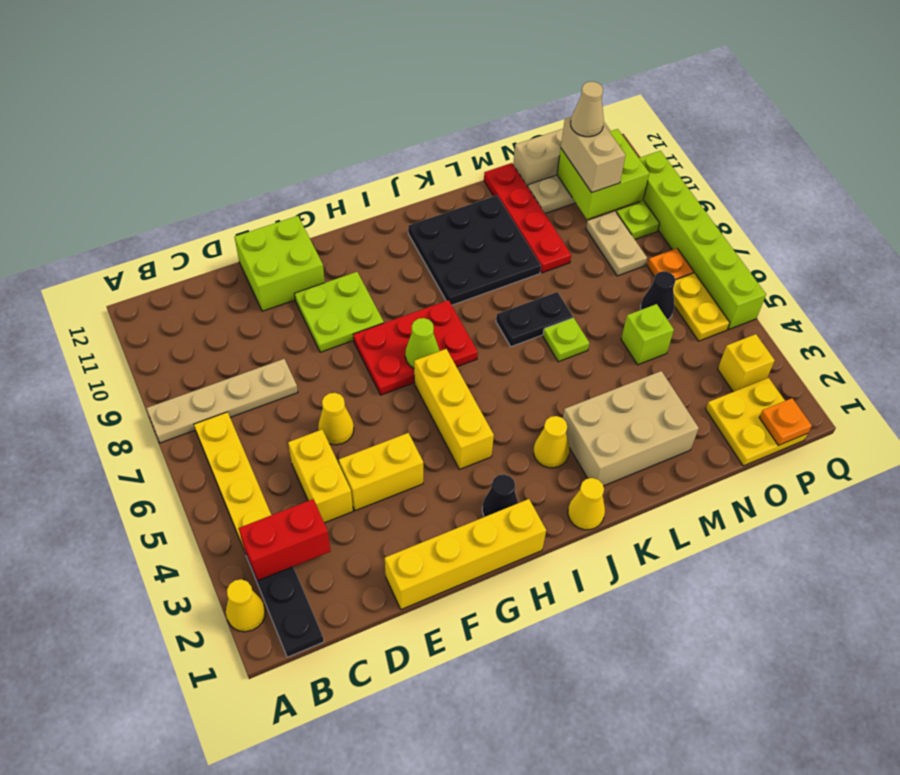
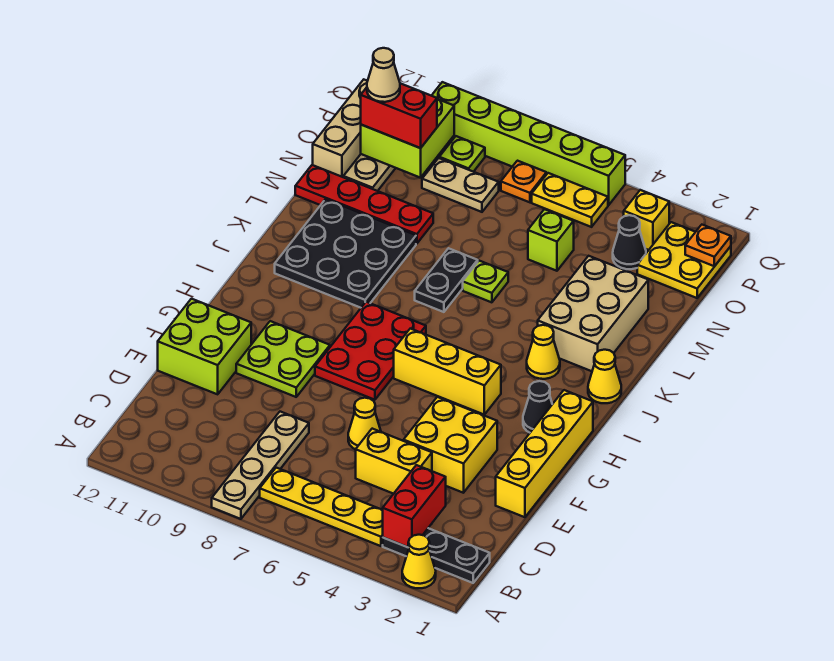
yellow 1x2 brick [339,433,423,511] -> yellow 2x2 brick [404,397,497,493]
lime 1x1 cone [405,318,440,368] -> none
black 1x1 cone [641,271,676,320] -> black 1x1 cone moved to [613,215,646,269]
tan 1x2 brick [561,117,626,193] -> red 1x2 brick [361,83,437,148]

